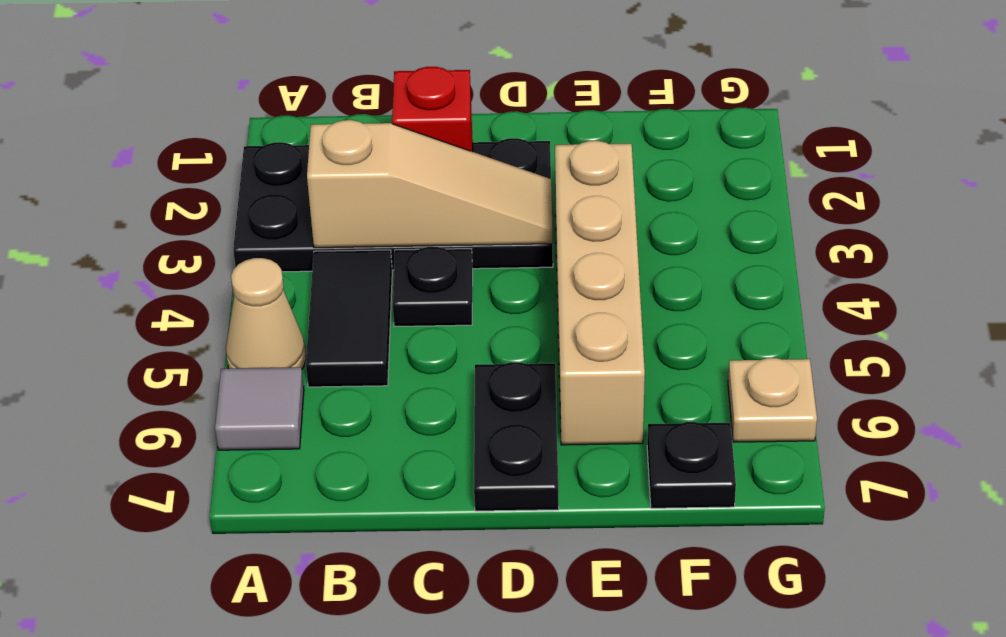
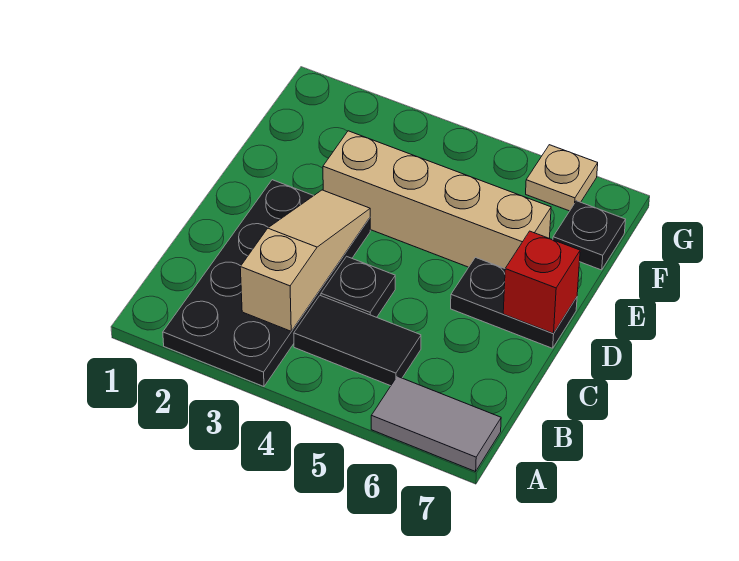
tan 1x1 cone [226,258,306,369] -> none
grey 1x1 tile [215,367,304,450] -> grey 1x2 tile [371,376,501,471]
red 1x1 brick [392,67,473,152] -> red 1x1 brick moved to [503,231,580,333]

